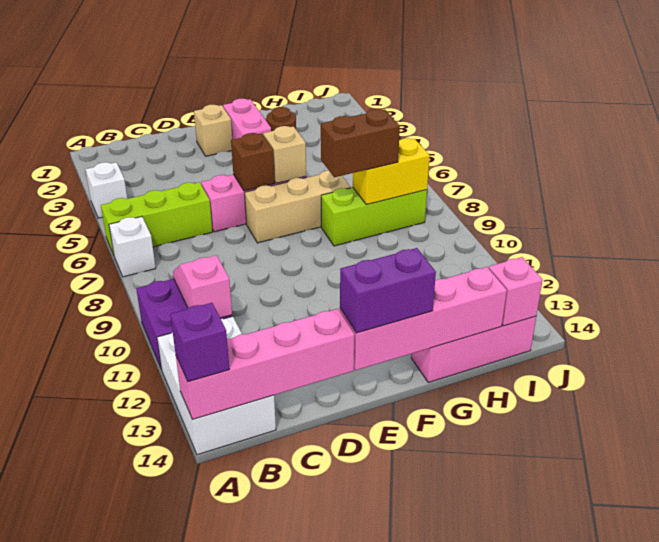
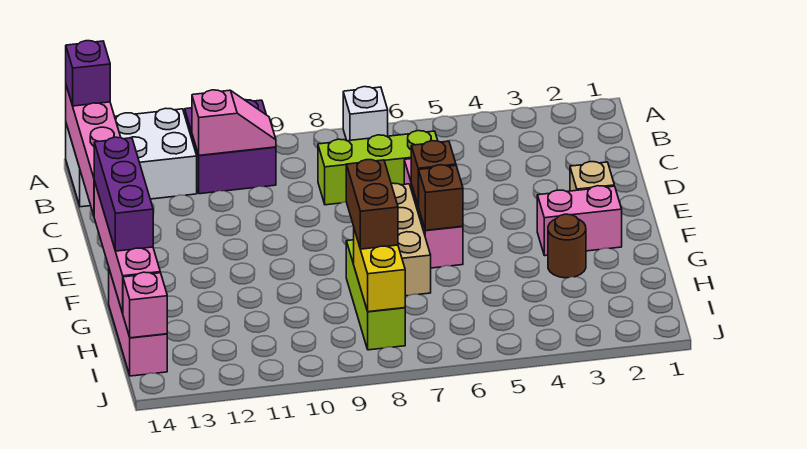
white 1x1 brick [85,162,127,218] -> none
lime 1x3 brick [101,182,212,255] -> lime 1x3 brick turned to [318,131,438,205]
purple 1x2 brick [340,248,436,333] -> purple 1x3 brick [94,137,153,251]
tan 1x1 brick [263,126,306,183] -> brown 1x1 brick [419,165,463,230]

